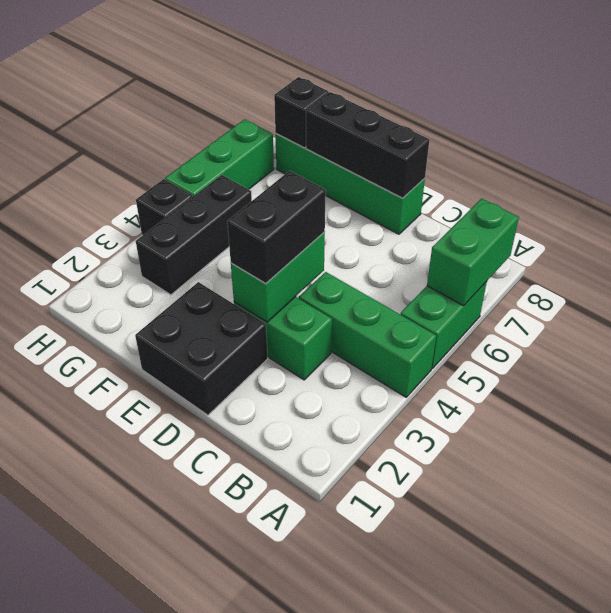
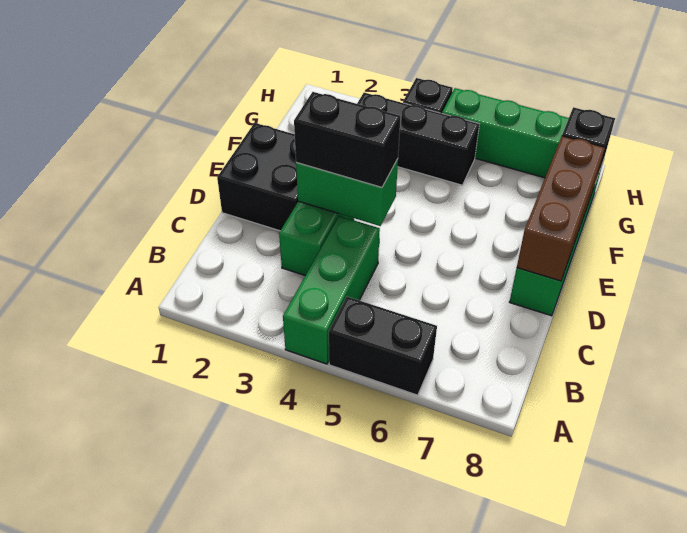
green 1x2 brick [400,281,487,368] -> black 1x2 brick [329,297,437,395]
green 1x2 brick [427,199,519,306] -> none
black 1x3 brick [306,92,429,198] -> brown 1x3 brick [517,136,605,281]

